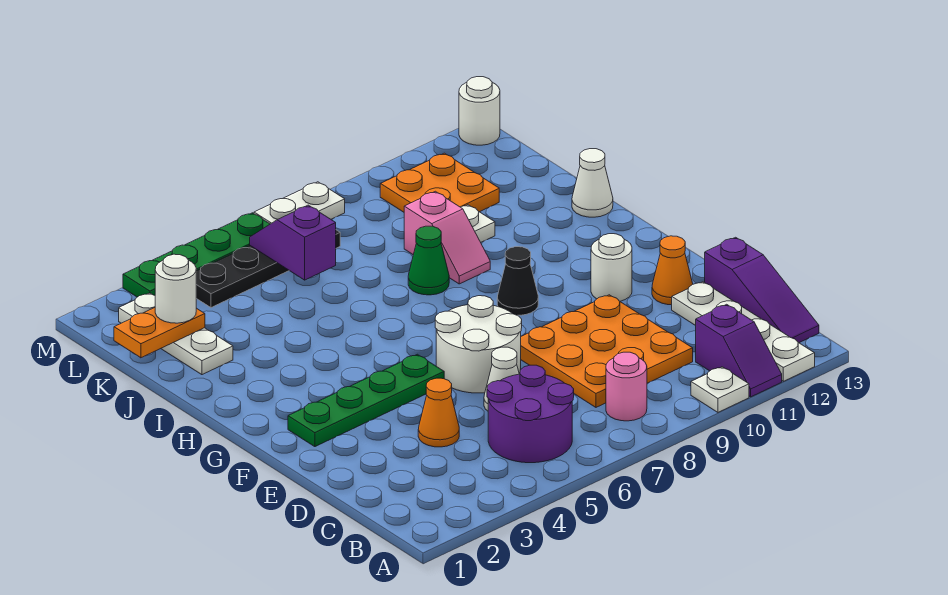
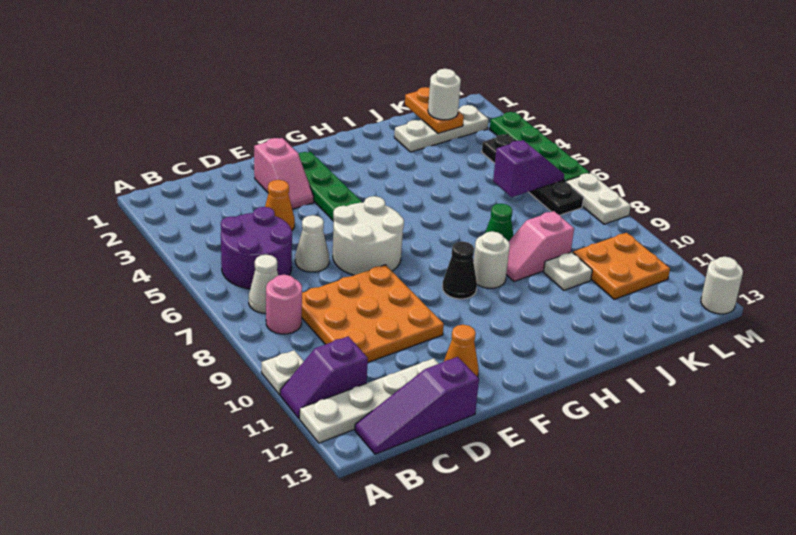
none -> pink 1x2 slope [254,138,314,209]
white 1x1 round brick [591,234,632,301] -> white 1x1 round brick moved to [473,231,510,288]
white 1x1 cone [572,149,613,217] -> white 1x1 cone moved to [249,255,278,313]

